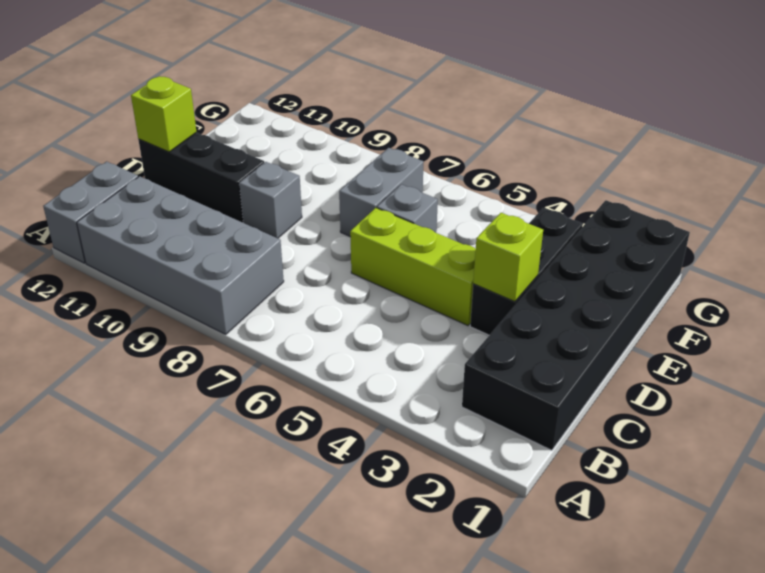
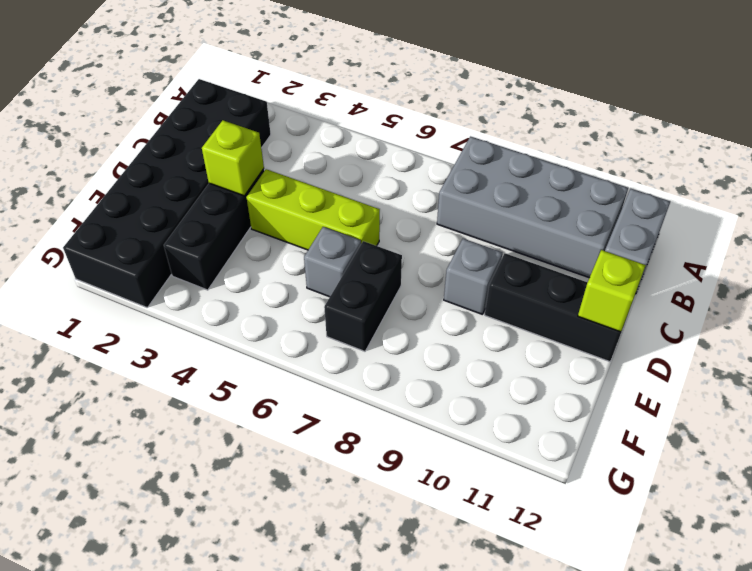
grey 1x2 brick [339,148,424,237] -> black 1x2 brick [324,241,402,351]

